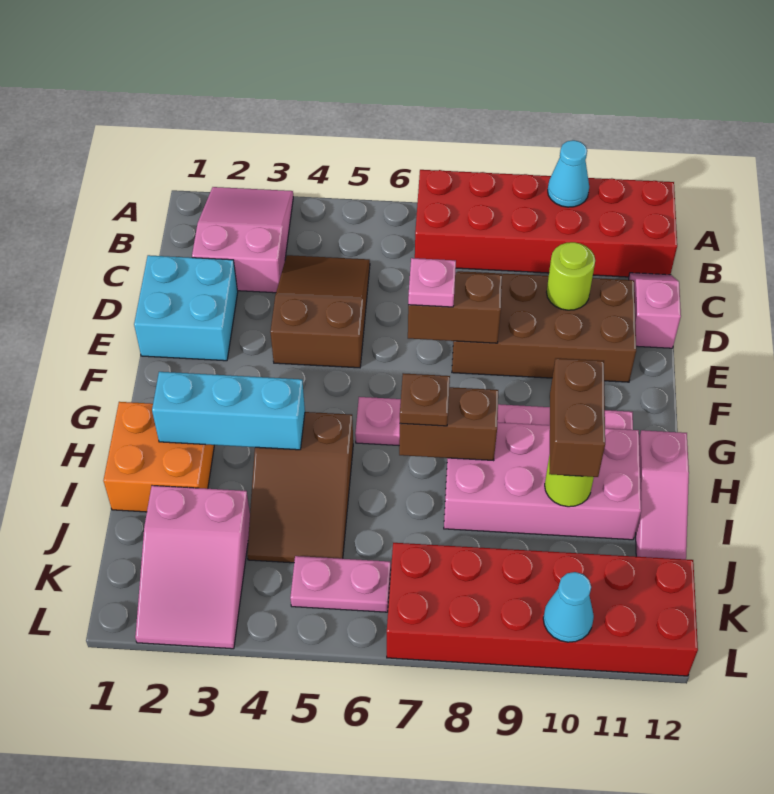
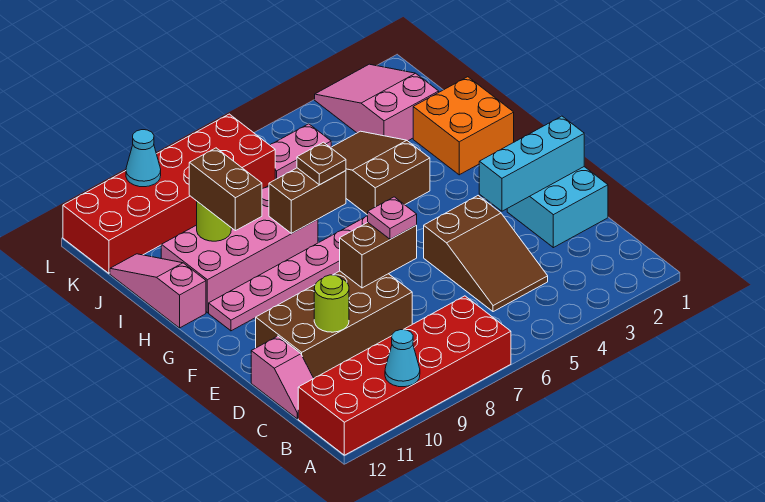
pink 2x3 slope [192,187,293,293] -> none
cyan 1x3 brick [152,372,305,450] -> cyan 1x3 brick moved to [479,116,584,211]

